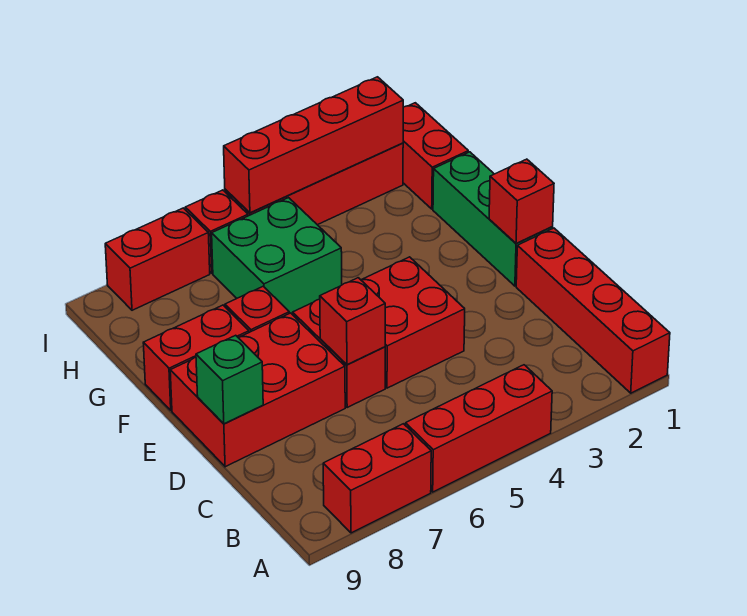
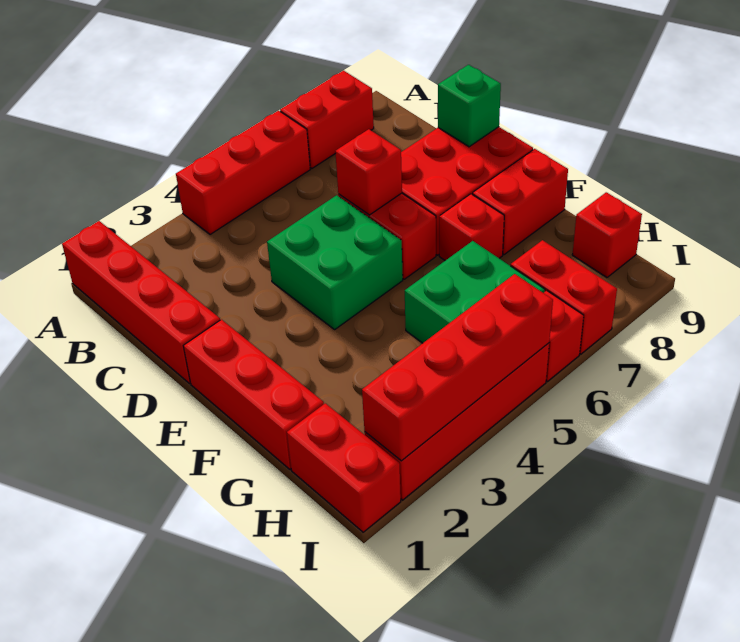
red 2x2 brick [361,257,465,388] -> green 2x2 brick [267,195,403,330]
green 1x3 brick [433,152,553,286] -> red 1x3 brick [184,319,324,469]
red 1x1 brick [489,159,554,243] -> red 1x1 brick moved to [572,192,642,277]
red 1x2 brick [105,208,210,310] -> red 1x2 brick turned to [511,240,617,354]

